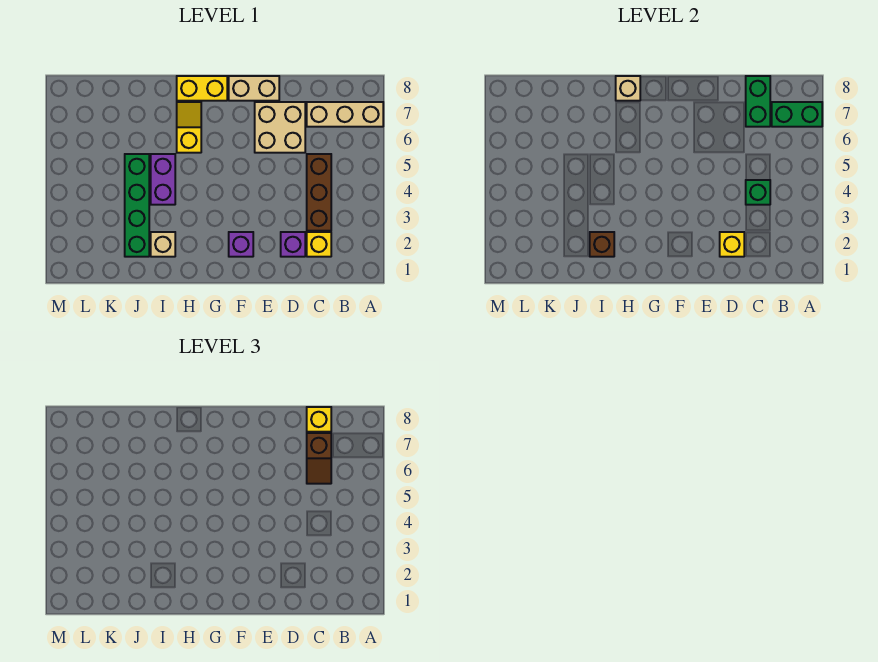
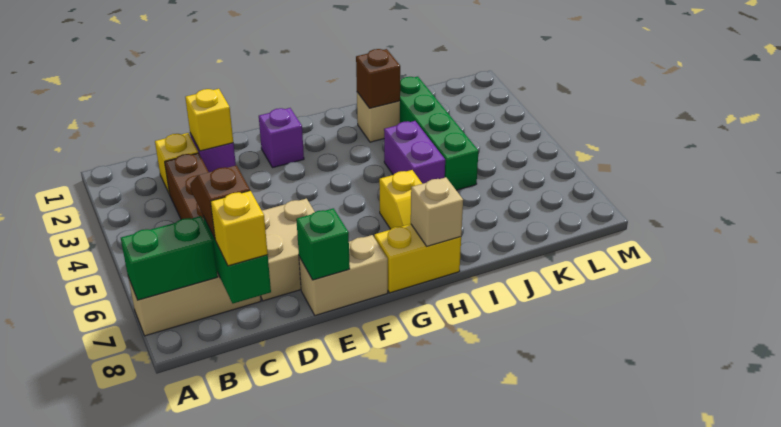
green 1x1 brick [746,180,770,205] -> green 1x1 brick moved to [296,208,350,280]

